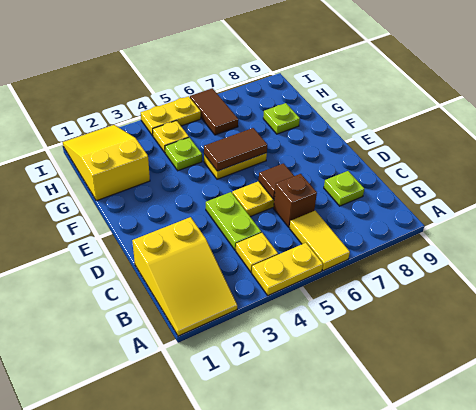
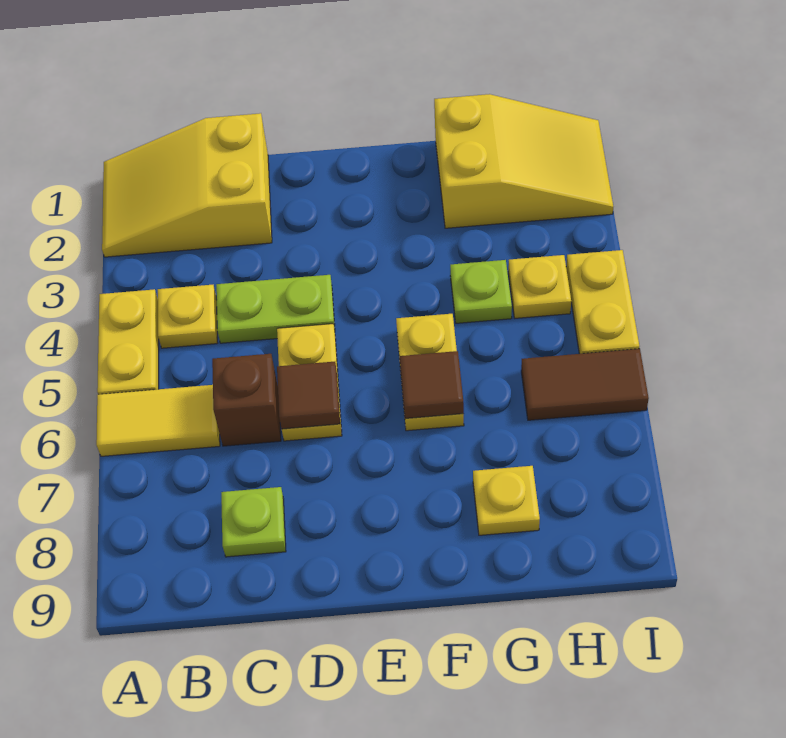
brown 1x2 tile [204,128,267,171] -> brown 1x1 tile [399,351,464,418]
lime 1x1 plate [263,103,300,134] -> yellow 1x1 plate [473,466,540,535]

